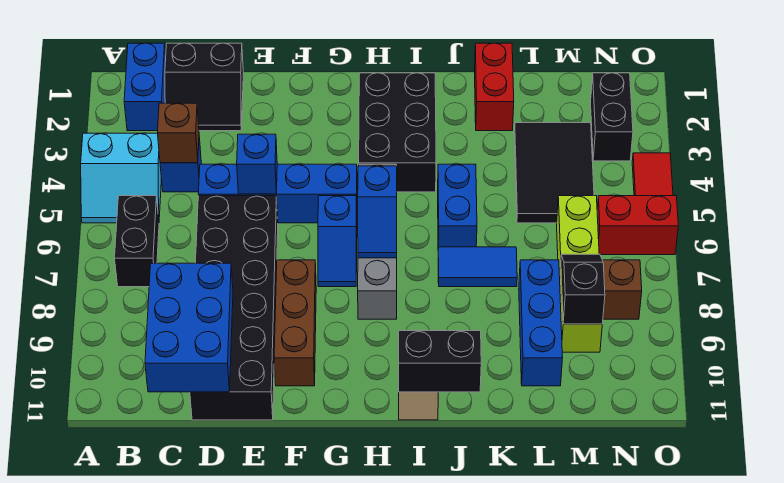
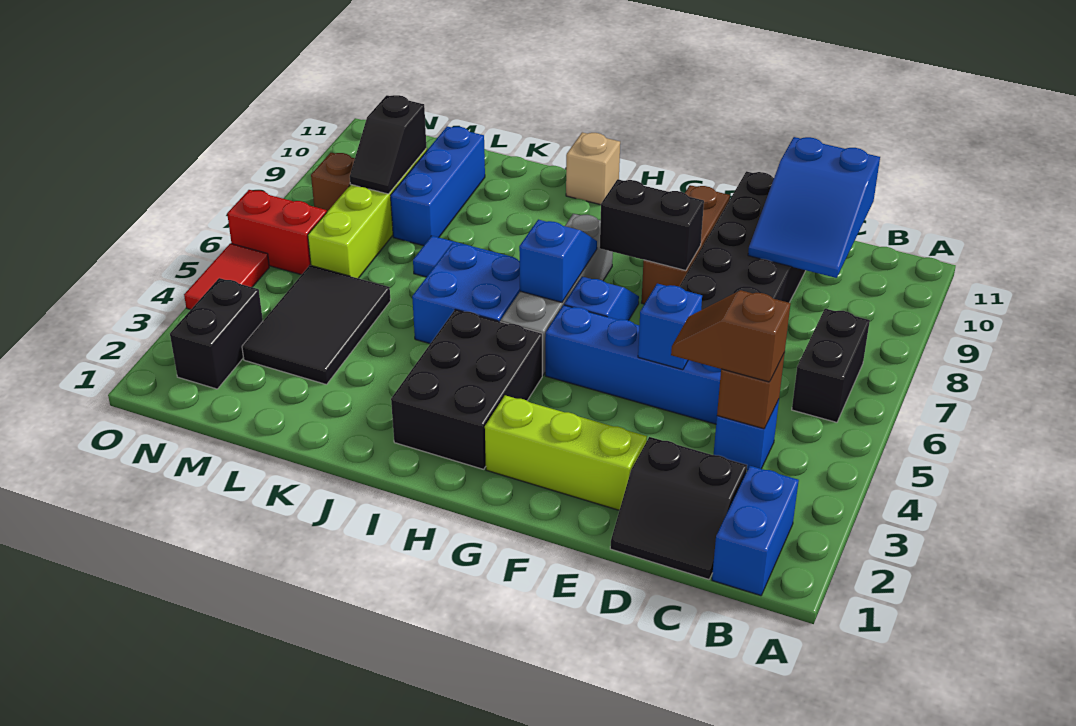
cyan 2x2 slope [81,133,161,223] -> none
black 2x2 slope [165,43,243,131] -> black 2x2 slope turned to [610,437,747,579]
none -> brown 1x2 slope [671,290,790,382]
blue 2x3 brick [145,263,233,392] -> blue 2x3 slope [748,137,880,278]
none -> lime 1x3 brick [485,395,647,510]
black 1x2 brick [399,331,481,392] -> black 1x2 brick moved to [600,179,704,271]
blue 1x2 brick [438,164,477,247] -> blue 2x2 brick [412,243,520,344]
red 1x2 brick [475,43,514,131] -> none

